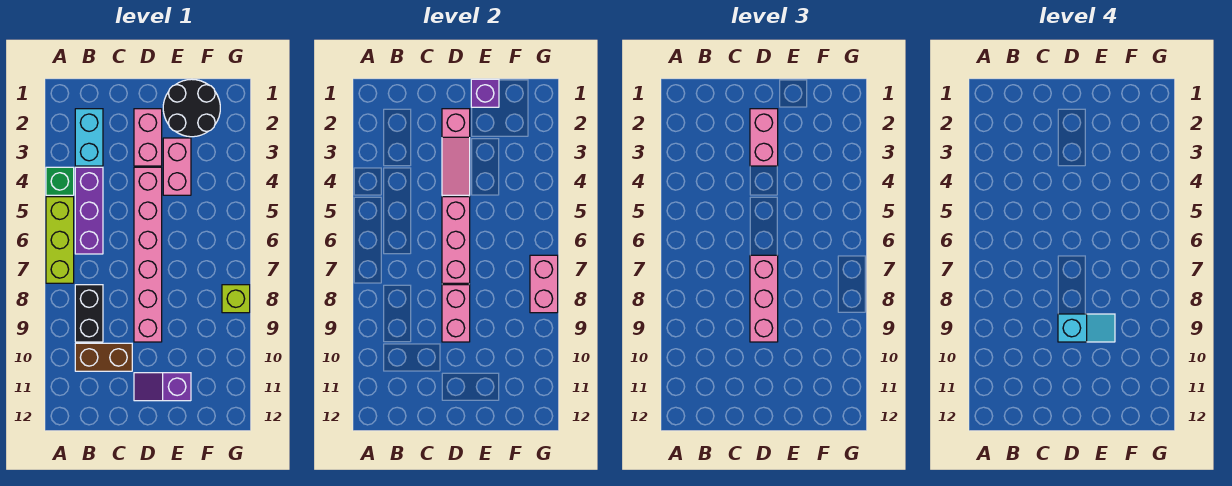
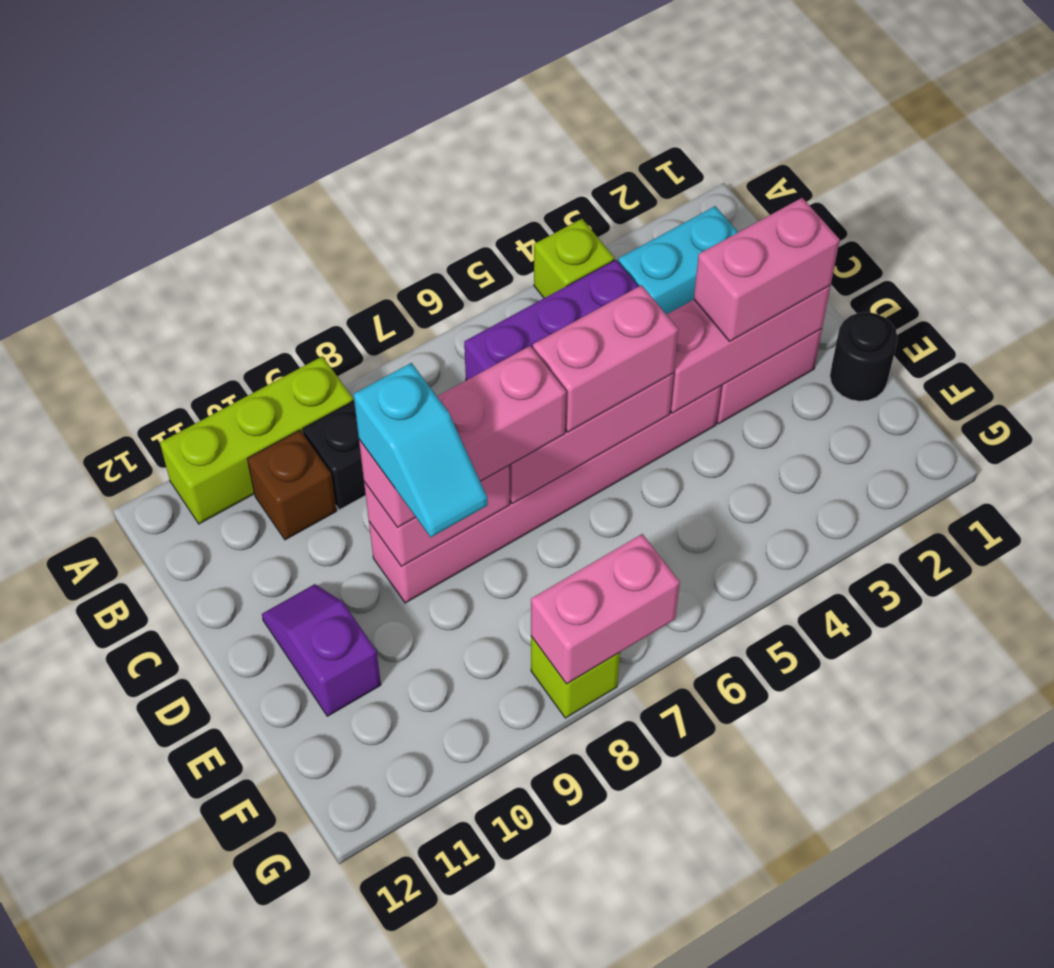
green 1x1 brick [46,167,74,195] -> lime 1x1 brick [534,219,614,298]
lime 1x3 brick [46,197,74,283] -> lime 1x3 brick moved to [160,356,353,524]
brown 1x2 brick [75,343,132,371] -> brown 1x1 brick [247,430,336,540]
pink 1x3 slope [442,109,470,195] -> pink 1x3 brick [667,285,831,413]
black 2x2 round brick [163,79,220,137] -> black 1x1 round brick [830,312,898,401]
purple 1x1 brick [471,79,499,107] -> none
pink 1x2 brick [163,138,191,195] -> pink 1x2 brick moved to [533,285,678,432]

